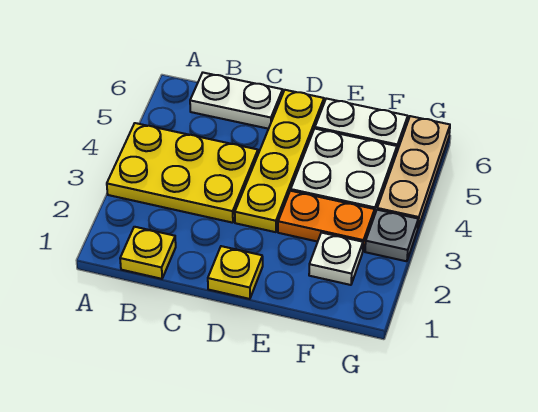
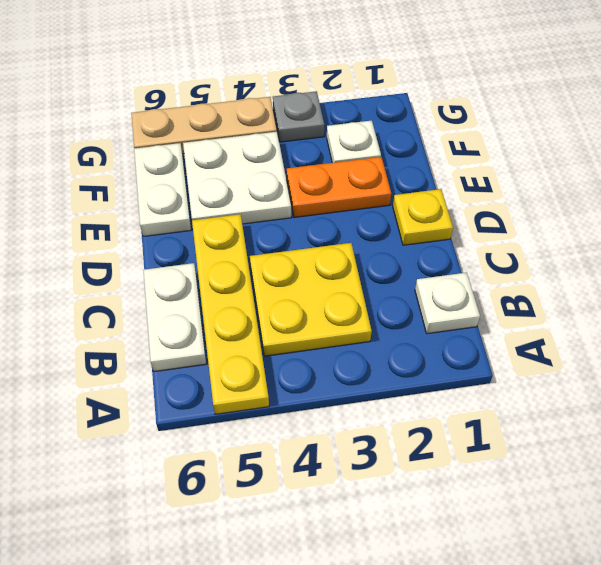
yellow 2x3 plate [107,123,258,223] -> yellow 2x2 plate [250,243,372,356]
yellow 1x1 plate [120,227,176,279] -> white 1x1 plate [415,273,480,334]
yellow 1x4 plate [235,90,324,232] -> yellow 1x4 plate turned to [192,214,269,414]
orange 1x2 plate [278,191,375,250] -> orange 1x2 plate turned to [287,157,391,217]

